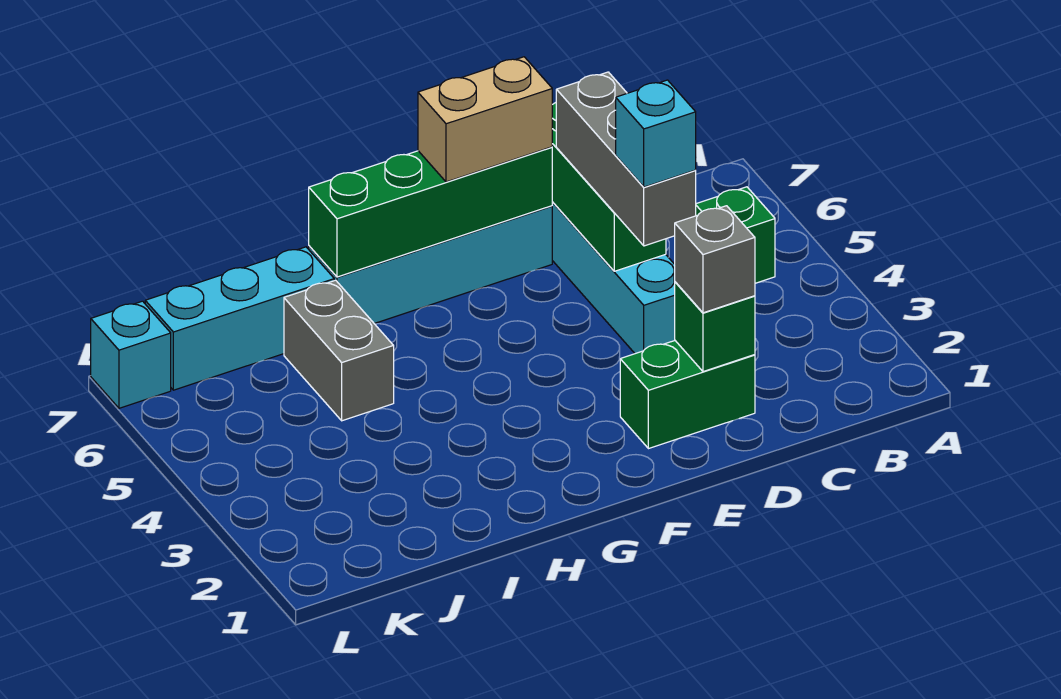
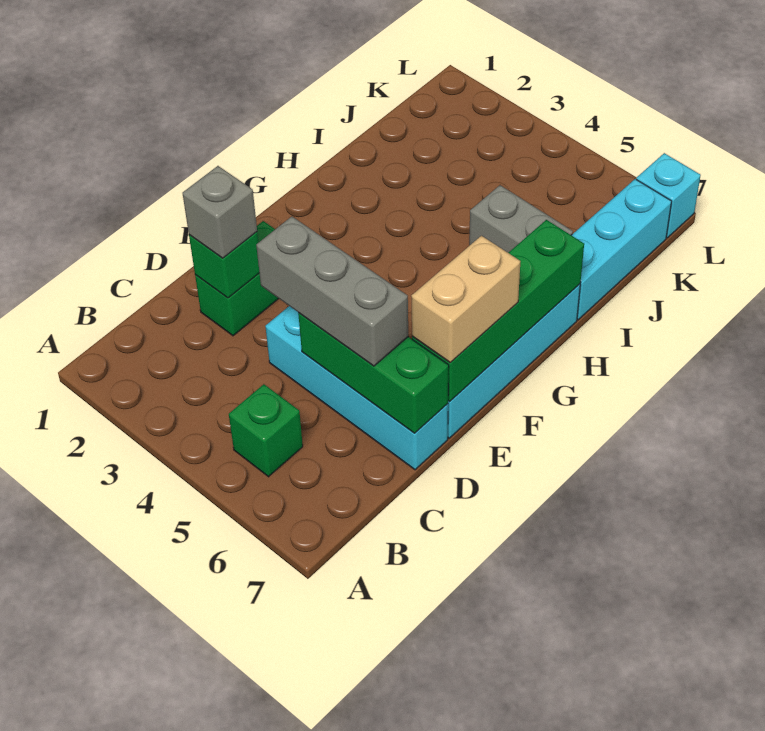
cyan 1x1 brick [616,80,696,187] -> none

